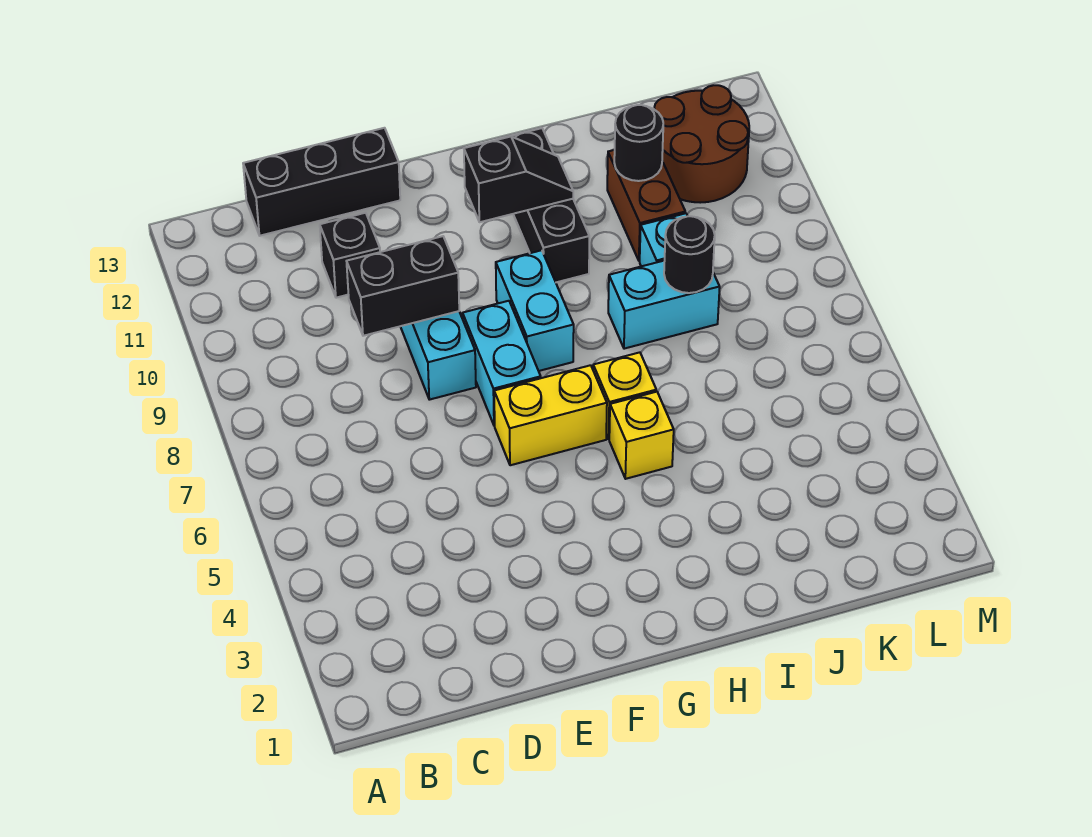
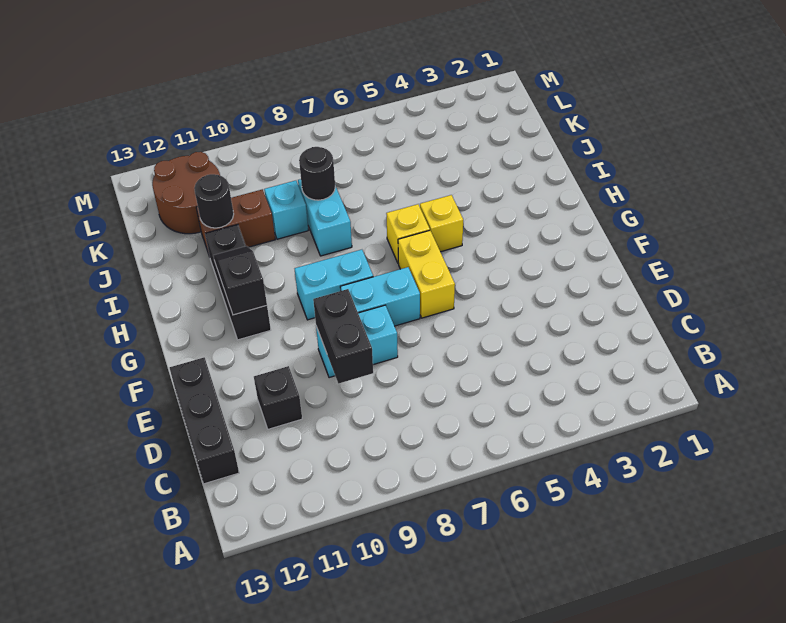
black 1x3 brick [498,128,589,282] -> black 1x3 brick turned to [205,225,271,340]

